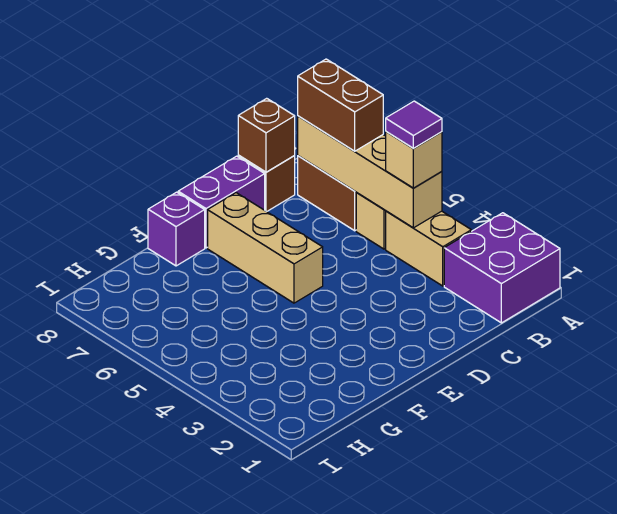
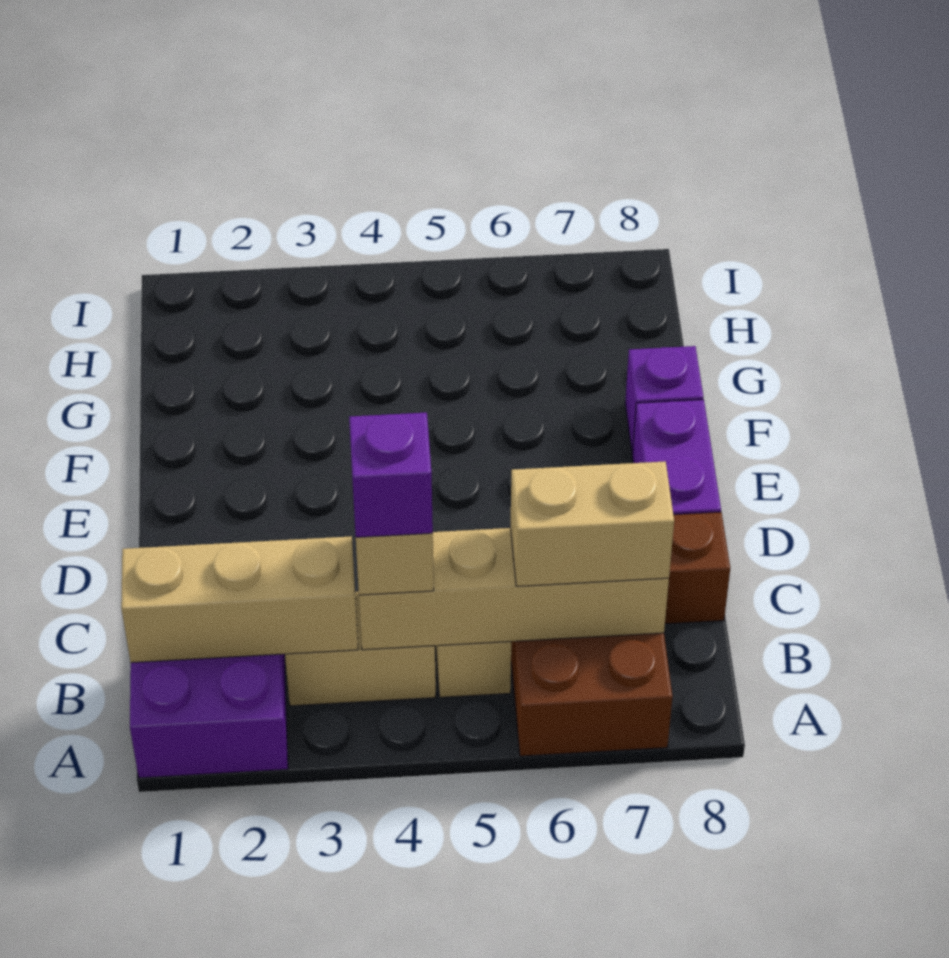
purple 1x1 tile [386,101,442,149] -> purple 1x1 brick [349,412,433,537]
brown 1x2 brick [298,59,383,151] -> tan 1x2 brick [511,461,674,586]
brown 1x1 brick [238,98,295,172] -> none
tan 1x3 brick [208,193,323,303] -> tan 1x3 brick moved to [121,536,358,663]

